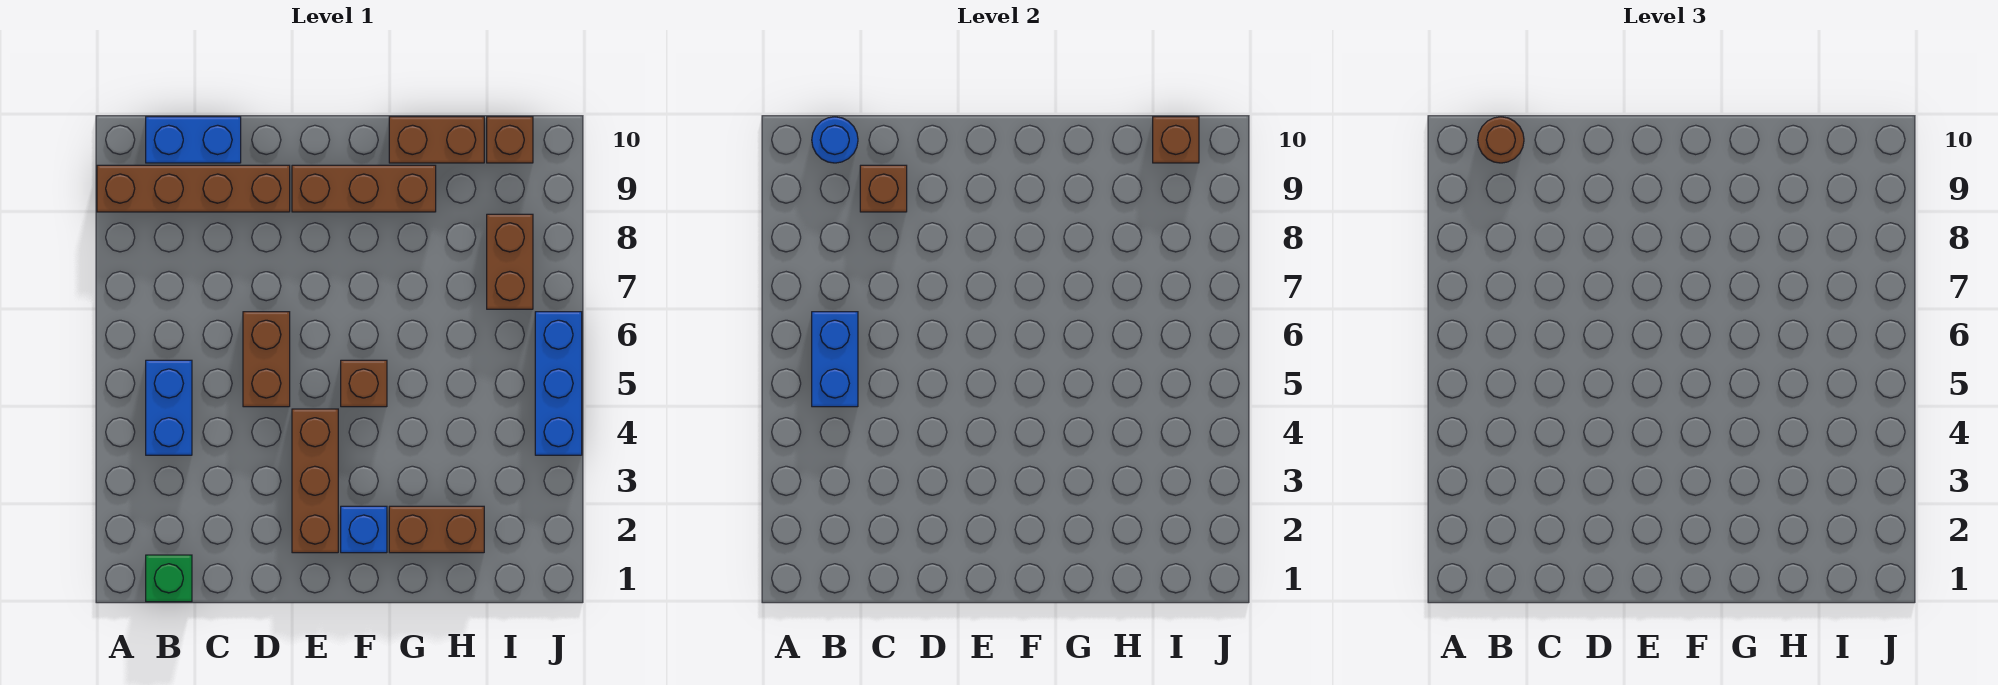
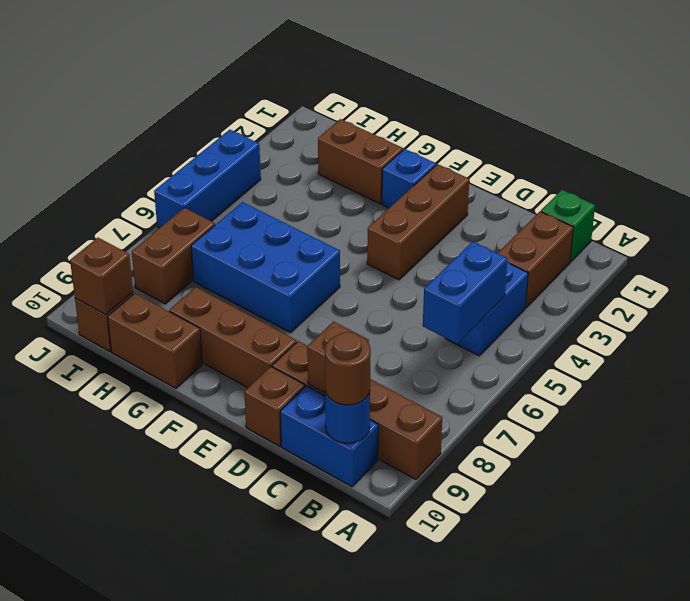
brown 1x2 brick [243,312,290,407] -> brown 1x2 brick moved to [498,212,573,308]
brown 1x1 brick [341,360,387,407] -> brown 1x1 brick moved to [244,367,305,446]
none -> blue 2x3 brick [191,202,340,333]

